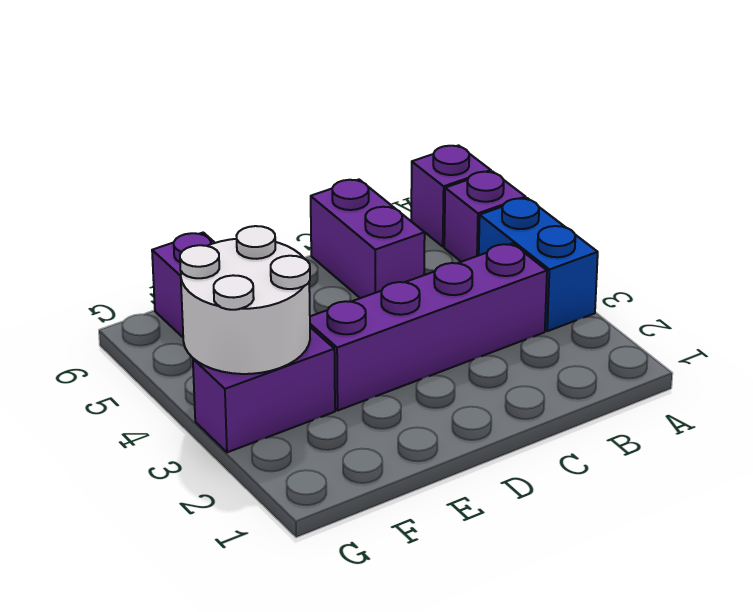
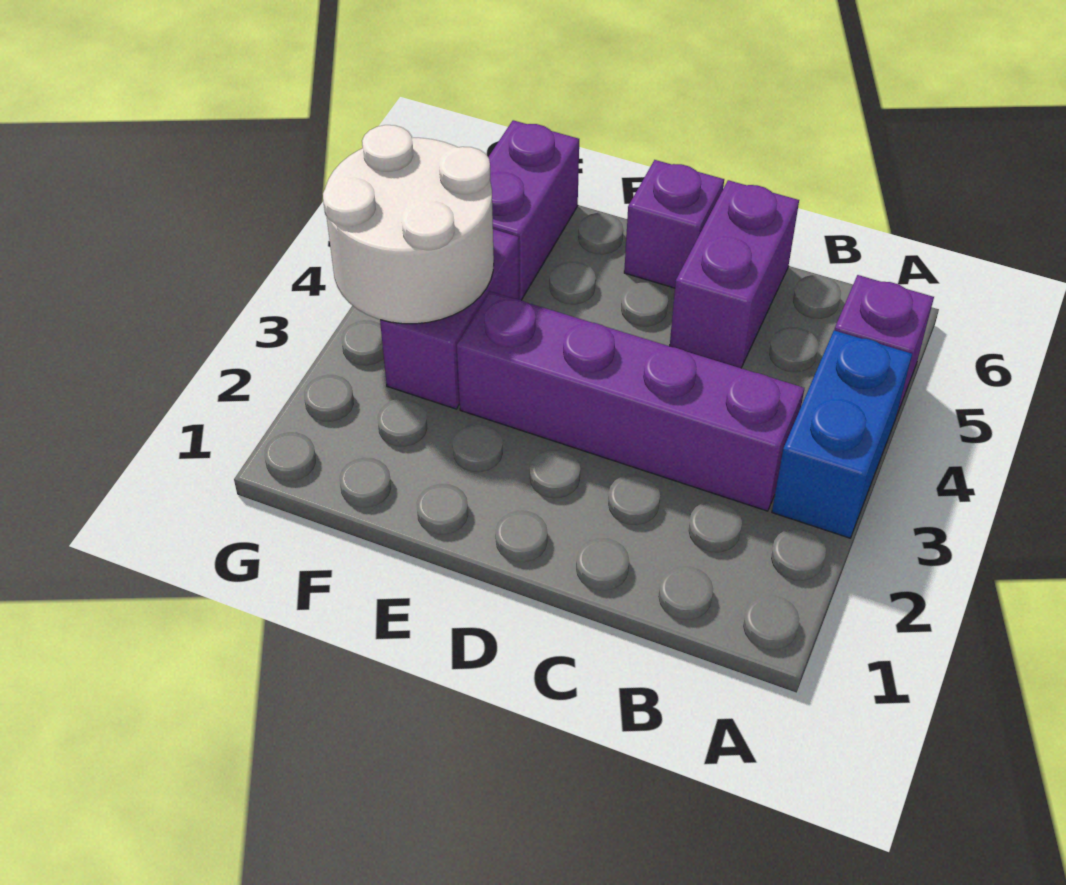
purple 1x1 brick [411,146,491,247] -> purple 1x1 brick moved to [624,160,724,288]
purple 1x2 brick [193,327,335,452] -> purple 1x2 brick turned to [380,229,519,409]

